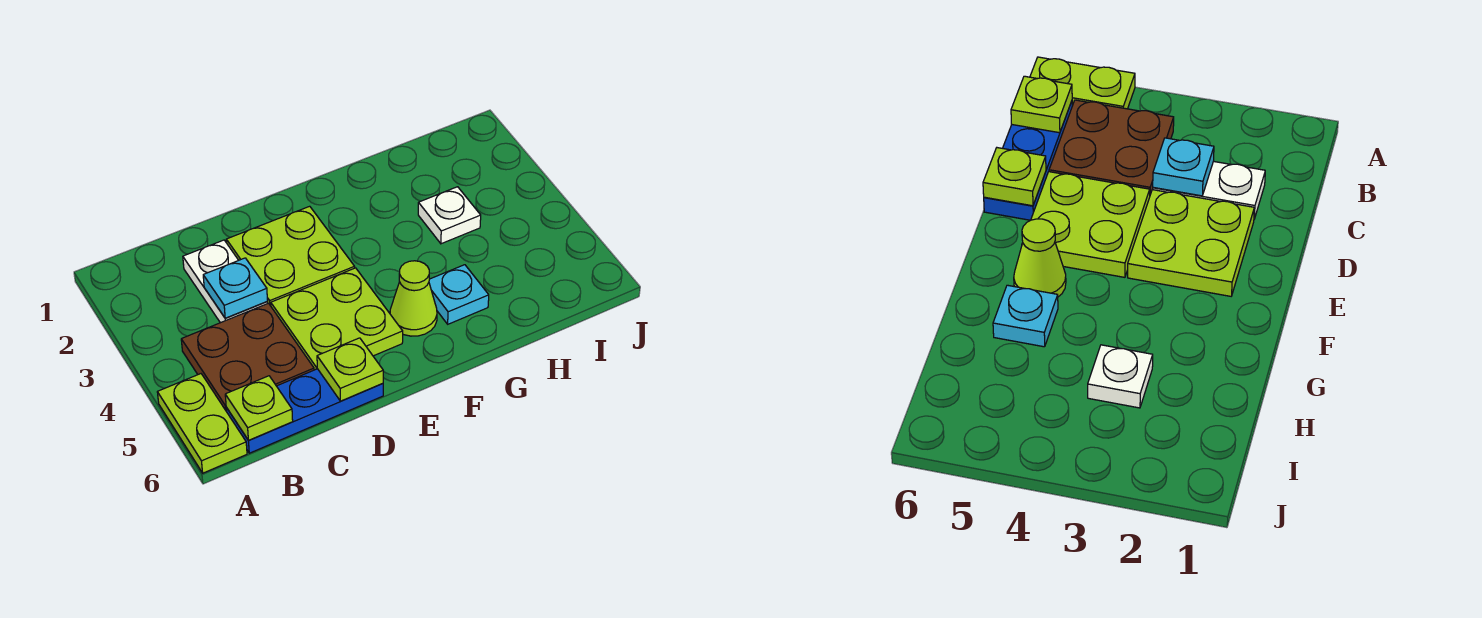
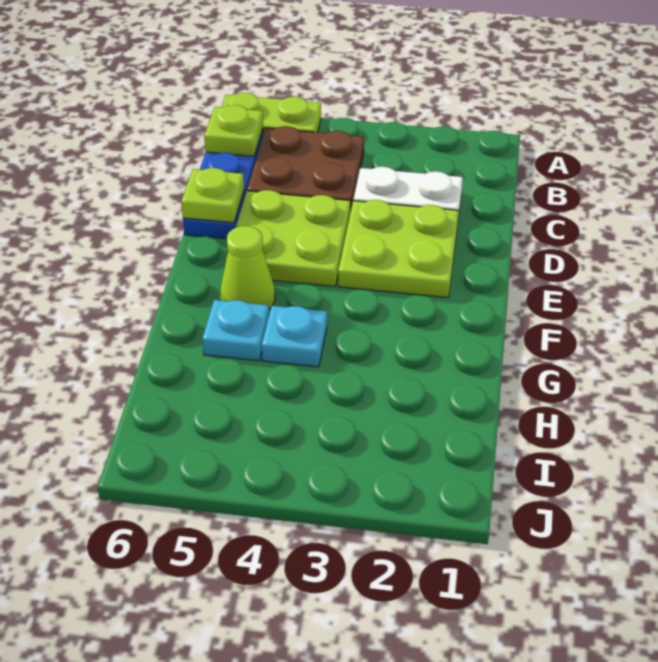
cyan 1x1 plate [203,258,267,318] -> cyan 1x1 plate moved to [262,306,327,367]
white 1x1 plate [418,187,481,244] -> none

